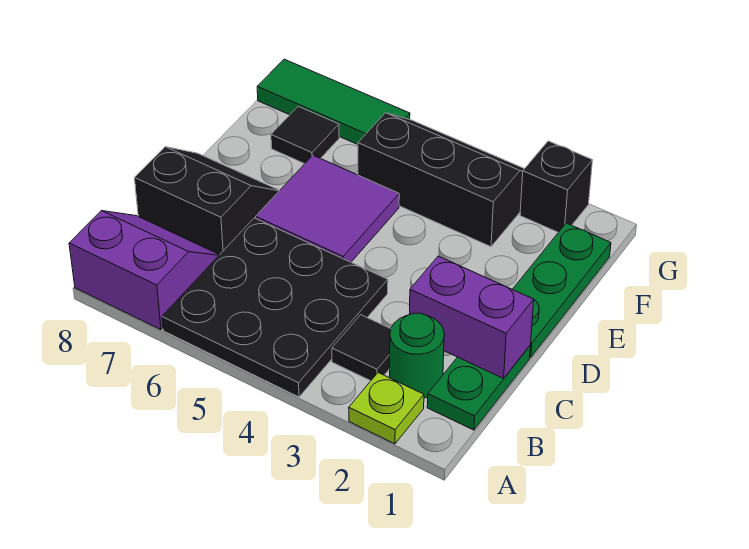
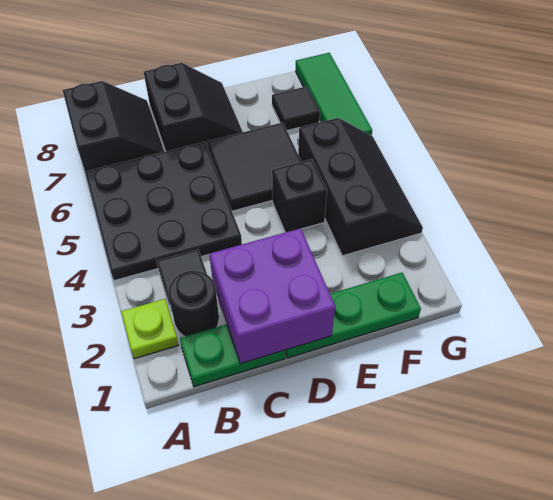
purple 2x2 slope [69,211,219,330] -> black 2x2 slope [63,81,164,172]
green 1x1 round brick [390,313,444,398] -> black 1x1 round brick [168,270,219,337]
purple 1x2 brick [410,256,534,378] -> purple 2x2 brick [209,228,335,364]
purple 2x2 tile [256,155,399,262] -> black 2x2 tile [207,122,301,211]
black 1x1 brick [520,141,592,232] -> black 1x1 brick moved to [272,159,327,232]

